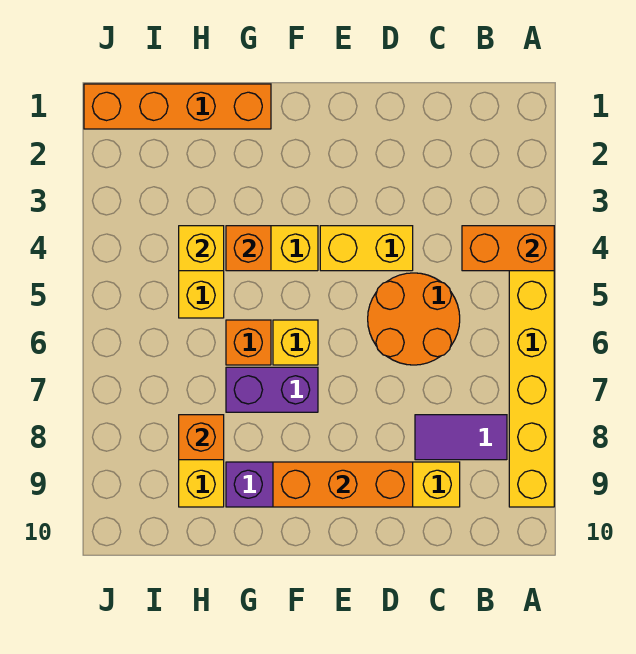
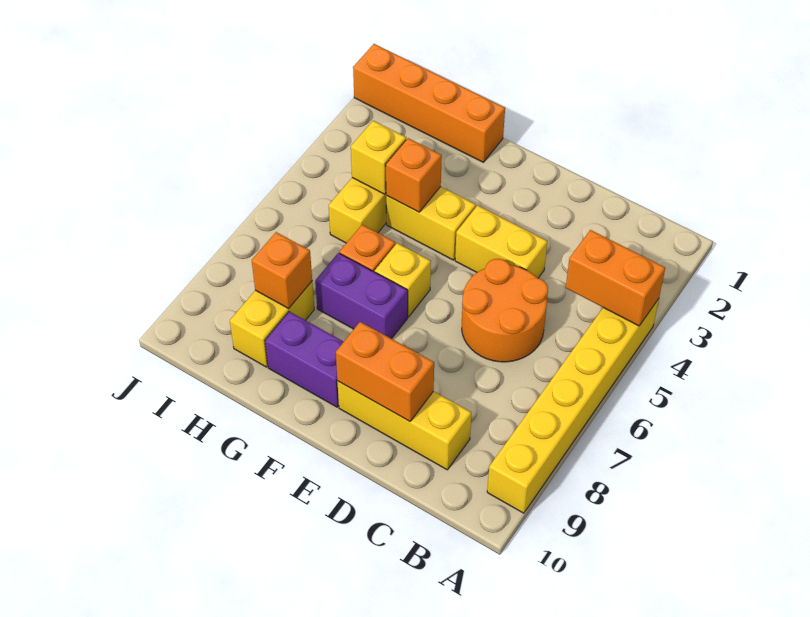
purple 1x2 tile [415,415,507,460] -> none
orange 1x3 brick [273,462,413,507] -> orange 1x2 brick [336,322,434,421]

